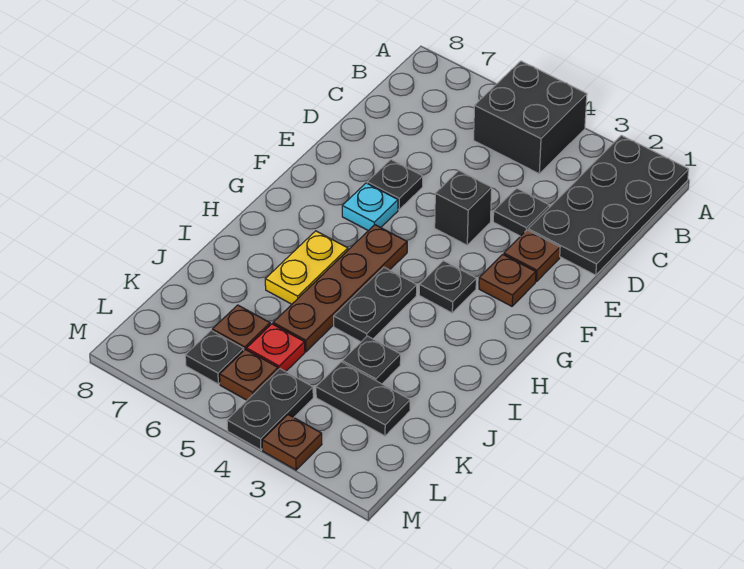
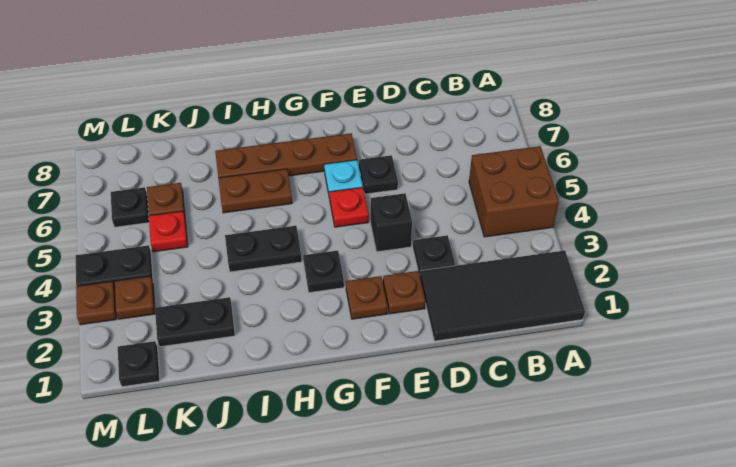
black 2x4 plate [528,135,689,275] -> black 2x4 tile [420,250,585,341]
black 2x2 brick [474,61,587,174] -> brown 2x2 brick [469,146,559,237]
none -> red 1x1 plate [329,187,369,227]
brown 1x4 plate [273,225,407,352] -> brown 1x4 plate moved to [215,133,357,178]
yellow 1x2 plate [265,231,348,304] -> brown 1x2 plate [218,169,292,213]
black 1x1 plate [342,336,401,384] -> black 1x1 plate moved to [118,341,160,387]
black 1x2 plate [316,362,410,436] -> black 1x2 plate turned to [155,297,235,347]
brown 1x1 plate [220,349,278,400] -> brown 1x1 plate moved to [115,276,155,319]

